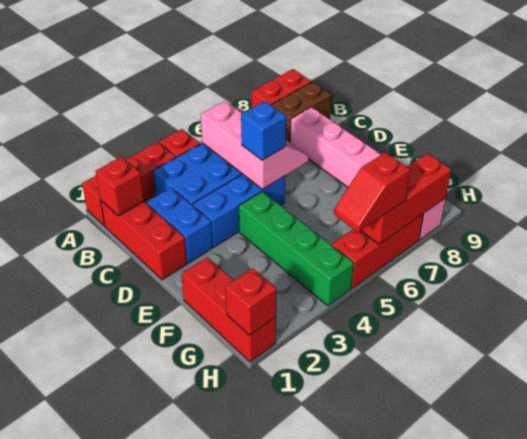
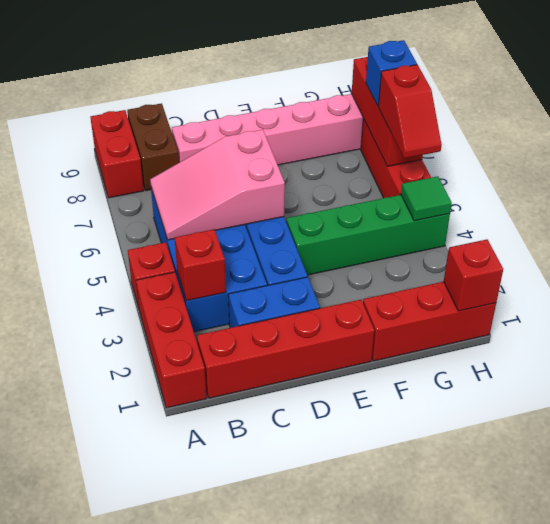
red 1x3 brick [100,200,187,280] -> red 1x4 brick [197,300,374,398]
red 1x1 brick [95,157,144,216] -> red 1x1 brick moved to [175,229,226,301]
pink 2x3 slope [201,102,308,189] -> pink 2x3 slope turned to [150,130,285,240]
blue 1x1 brick [241,101,286,160] -> blue 1x1 brick moved to [366,40,417,106]
none -> green 1x1 tile [401,176,452,221]

